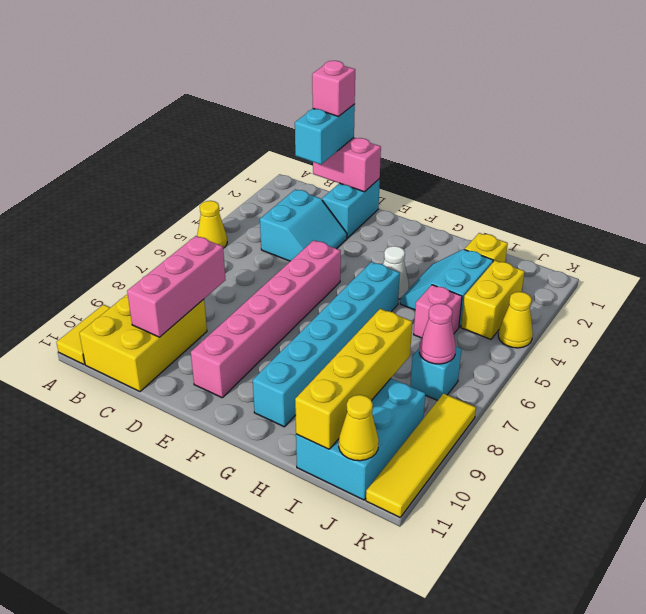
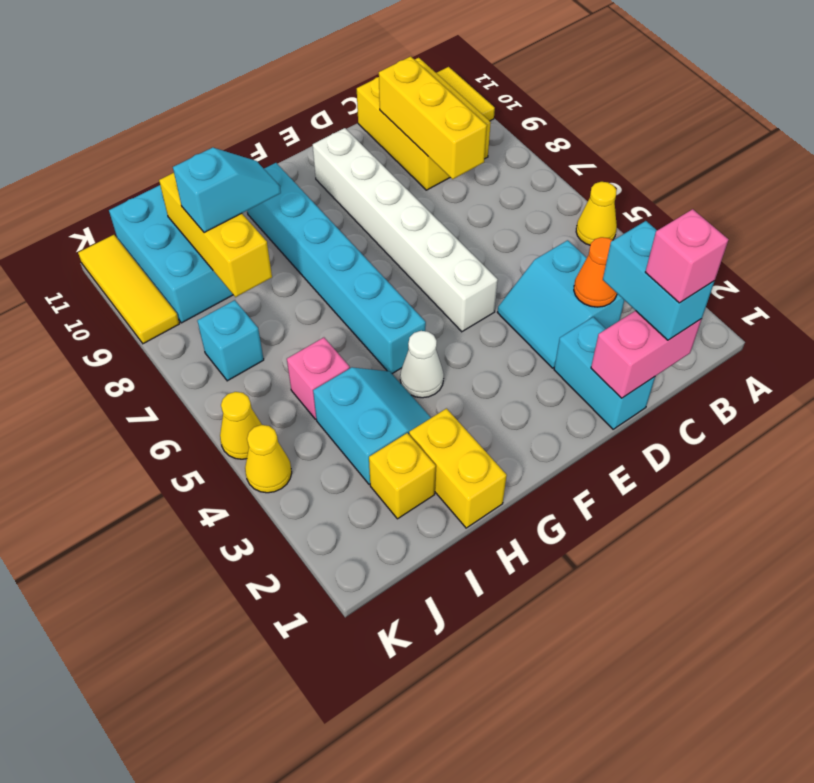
none -> orange 1x1 cone [574,237,617,307]
pink 1x3 brick [127,236,225,337] -> yellow 1x3 brick [379,56,487,179]
pink 1x6 brick [191,240,341,398] -> white 1x6 brick [313,128,498,332]
none -> cyan 1x2 slope [173,148,281,233]
yellow 1x4 brick [295,309,412,449] -> yellow 1x3 brick [159,173,272,297]
yellow 1x2 brick [461,261,525,339] -> yellow 1x2 brick moved to [409,409,507,528]
pink 1x1 cone [419,304,456,364] -> none
yellow 1x1 cone [339,395,379,461] -> yellow 1x1 cone moved to [220,392,262,459]
yellow 1x4 tile [366,394,476,517] -> yellow 1x3 tile [78,235,179,344]

